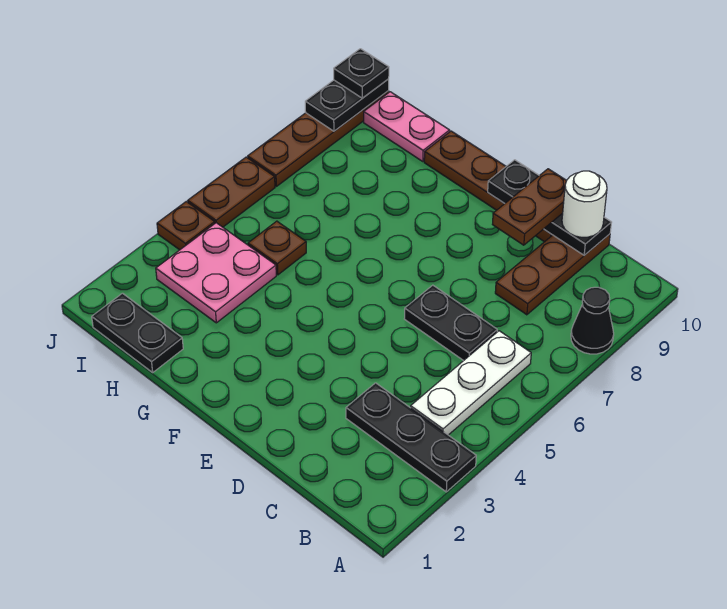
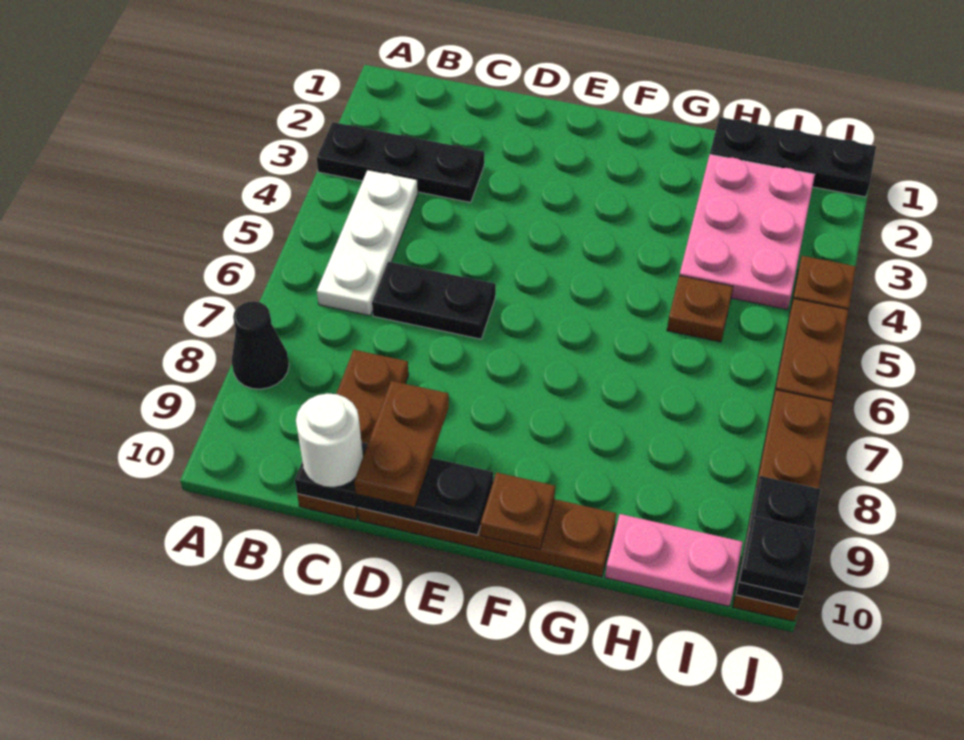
none -> brown 1x1 plate [481,472,555,550]
black 1x2 plate [92,293,183,372] -> black 1x3 plate [710,117,876,197]
pink 2x2 plate [156,223,276,323] -> pink 2x3 plate [680,154,815,310]

